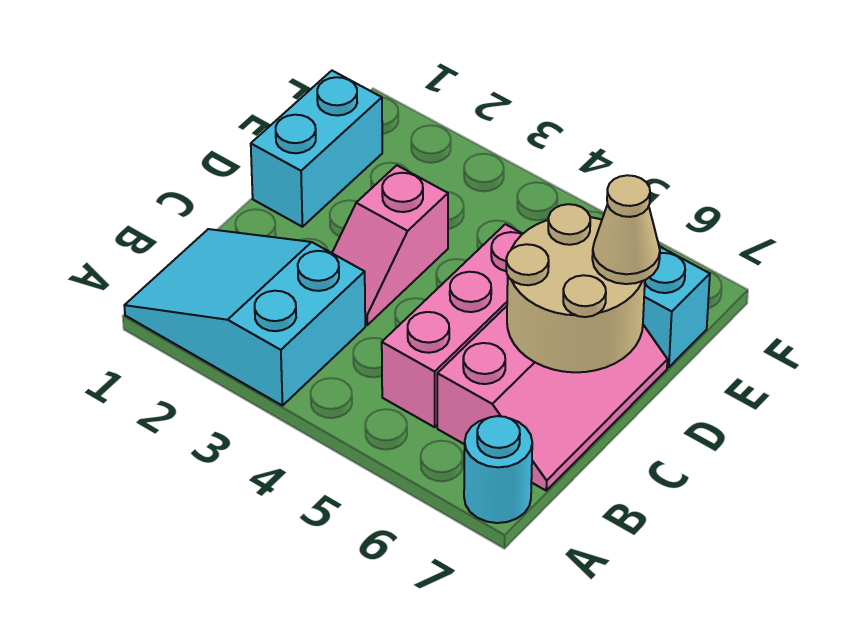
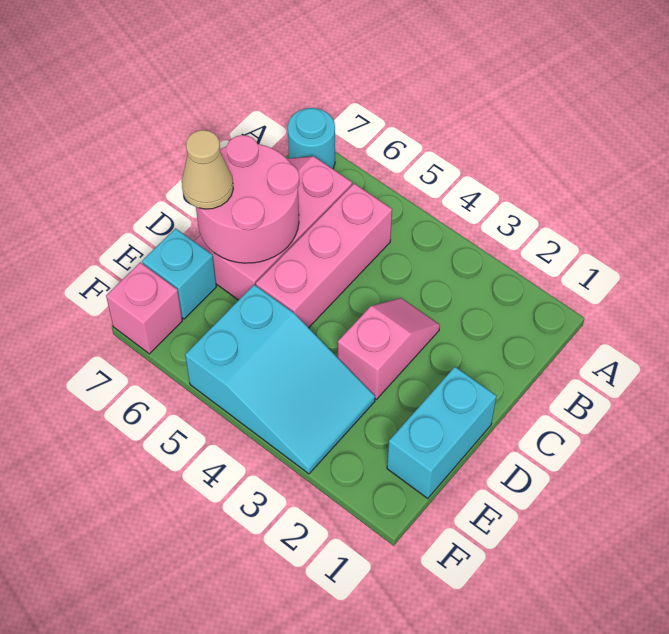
cyan 2x3 slope [124,229,365,406] -> cyan 2x3 slope moved to [185,285,375,474]
tan 2x2 round brick [506,204,645,372] -> pink 2x2 round brick [196,135,299,263]
none -> pink 1x1 brick [106,262,182,354]

